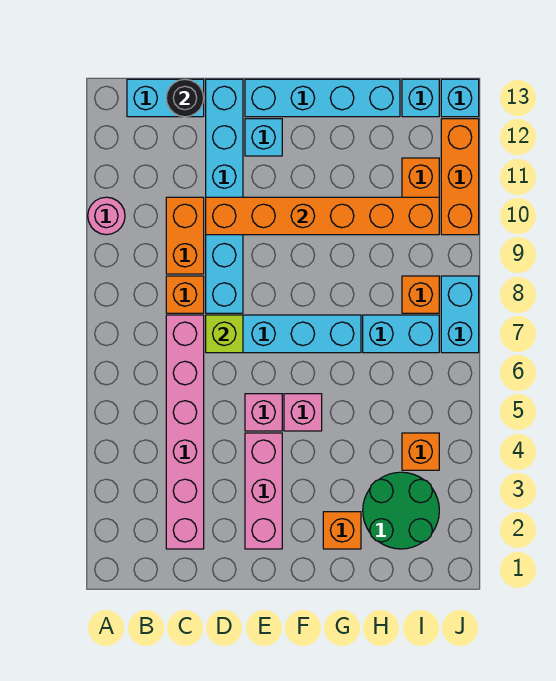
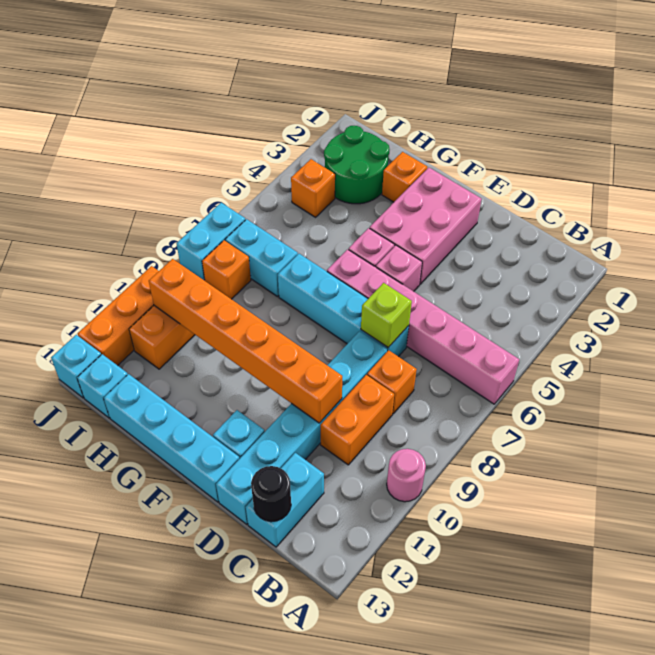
cyan 1x2 brick [127,79,204,117] -> cyan 1x2 brick turned to [246,453,324,547]
pink 1x6 brick [166,315,204,549] -> pink 1x6 brick turned to [327,249,519,404]
pink 1x3 brick [245,433,282,549] -> pink 2x3 brick [370,168,482,284]

